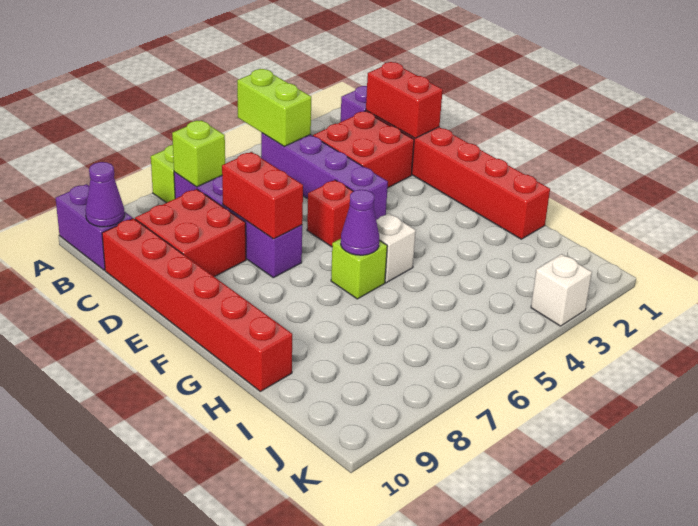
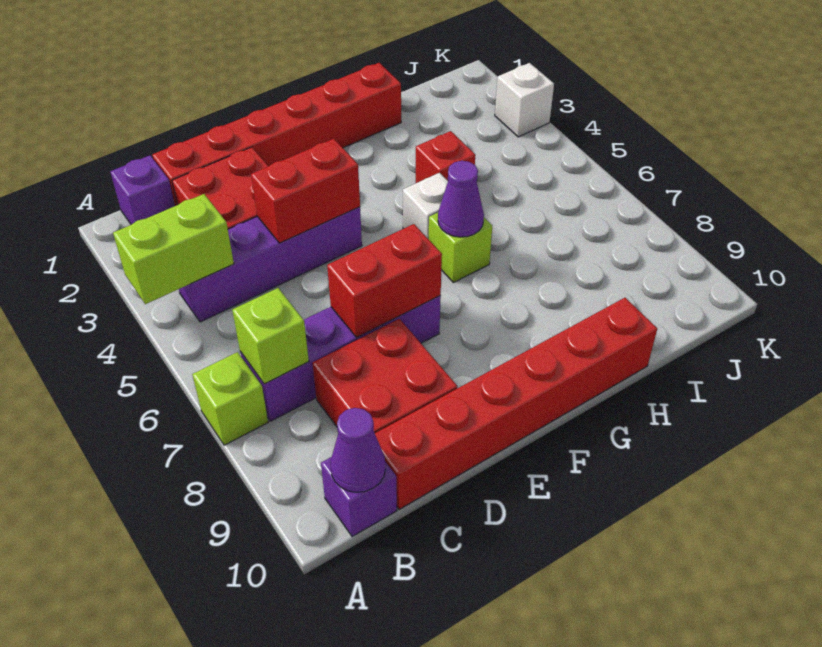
purple 1x2 brick [56,184,132,270] -> purple 1x1 brick [321,457,397,537]
red 1x2 brick [366,62,443,138] -> red 1x2 brick moved to [251,139,360,243]
red 1x1 brick [307,180,353,247] -> red 1x1 brick moved to [416,131,475,183]

